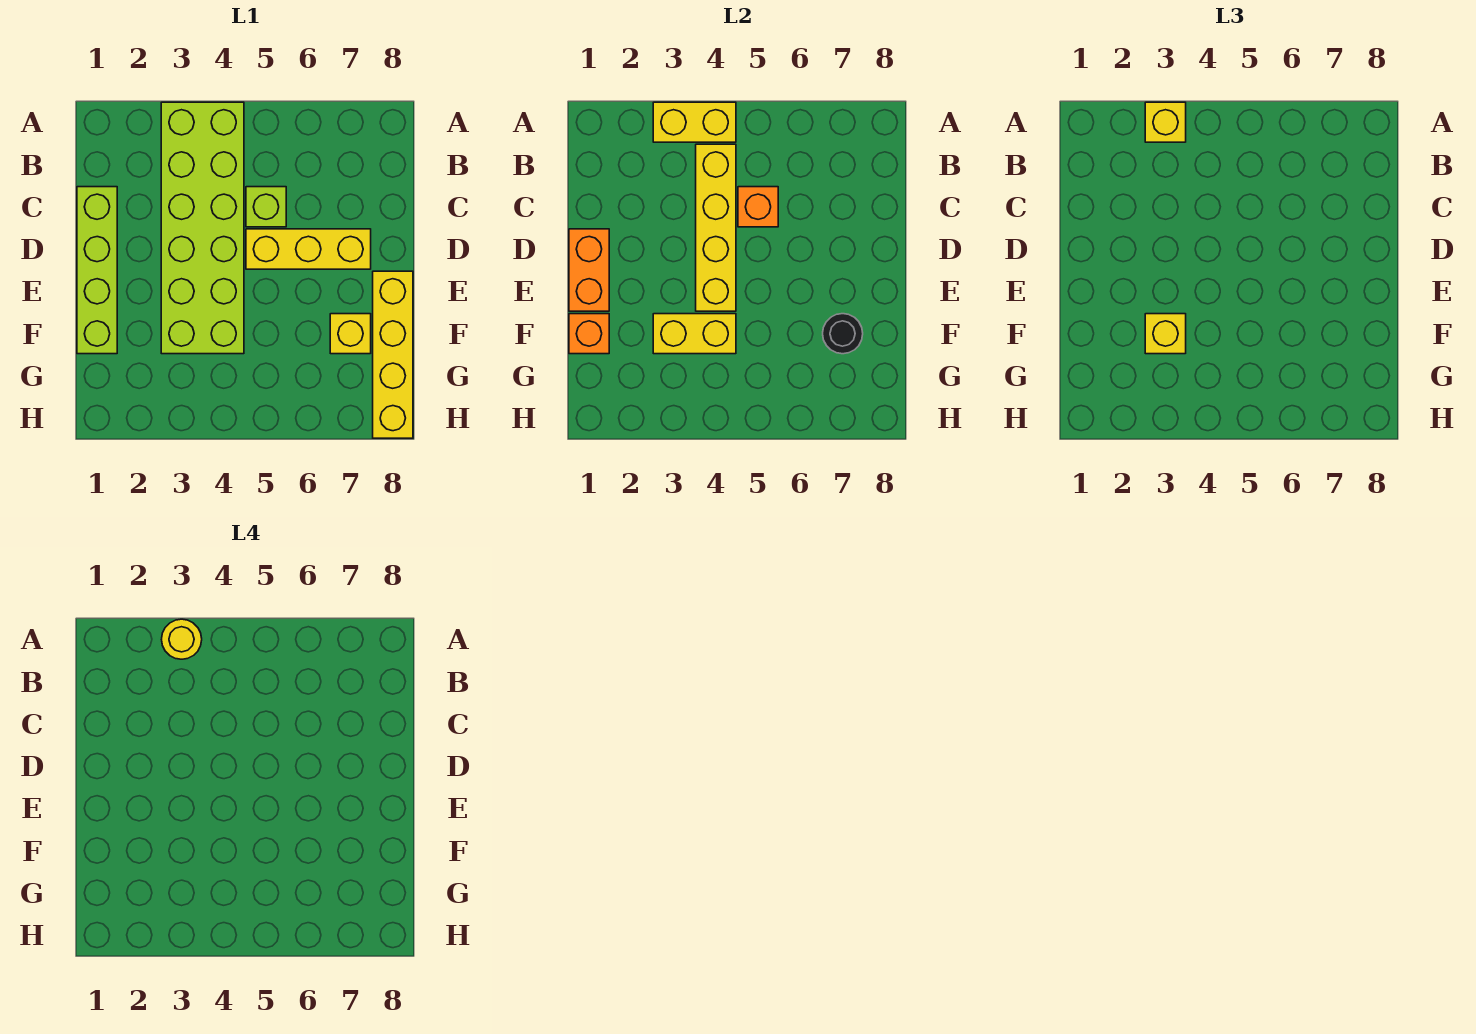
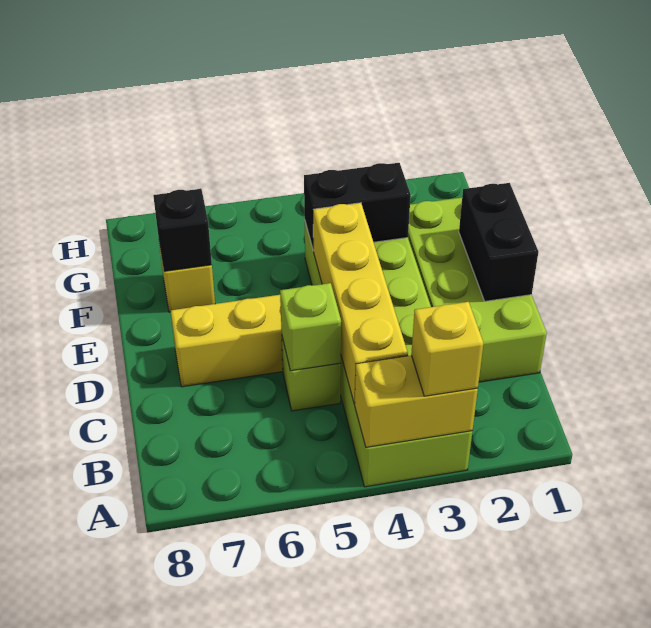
yellow 1x1 round brick [162,619,202,659] -> none
lime 1x4 brick [77,187,117,354] -> lime 2x4 brick [408,197,547,382]
orange 1x1 brick [738,187,778,227] -> lime 1x1 brick [280,283,341,371]
orange 1x2 brick [569,229,609,311] -> black 1x2 brick [459,183,538,301]
yellow 1x4 brick [373,271,413,438] -> none
orange 1x1 brick [569,314,609,354] -> none
yellow 1x2 brick [653,314,736,354] -> black 1x2 brick [304,163,411,250]
yellow 1x1 brick [1145,314,1186,354] -> none
black 1x1 round brick [823,314,863,354] -> black 1x1 brick [153,189,212,271]

